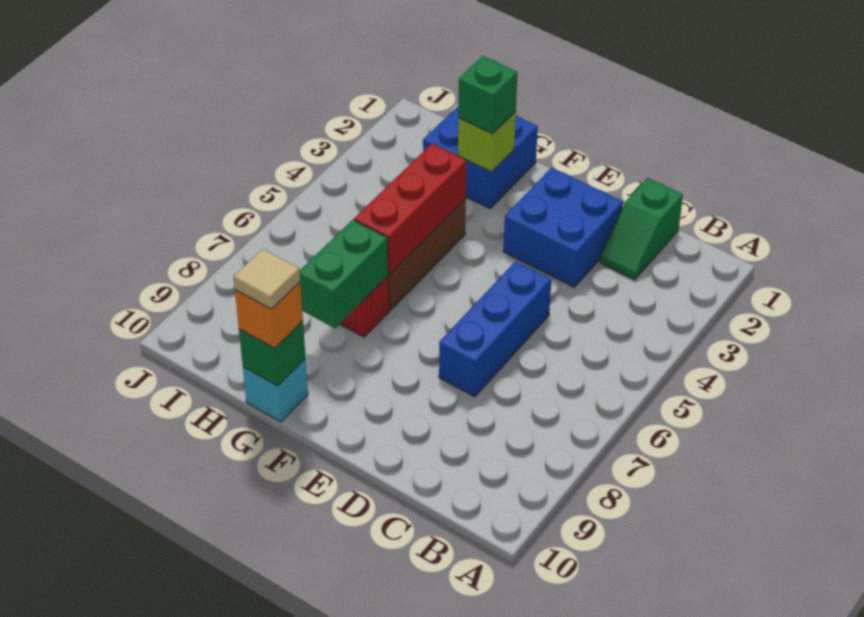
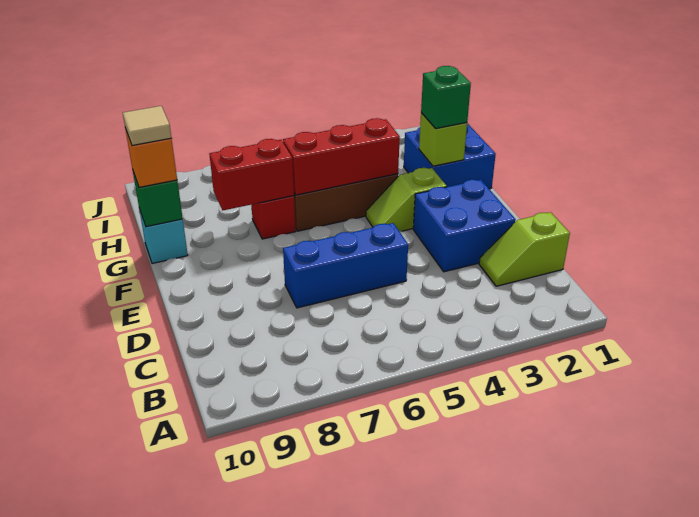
green 1x2 slope [600,178,683,280] -> lime 1x2 slope [479,212,570,286]
none -> lime 1x2 slope [366,168,447,231]
green 1x2 brick [300,220,389,328] -> red 1x2 brick [209,139,294,210]

